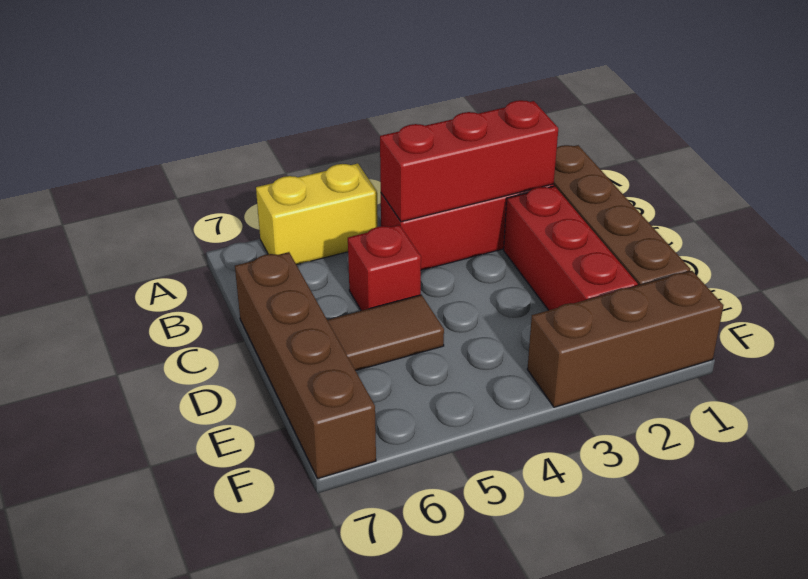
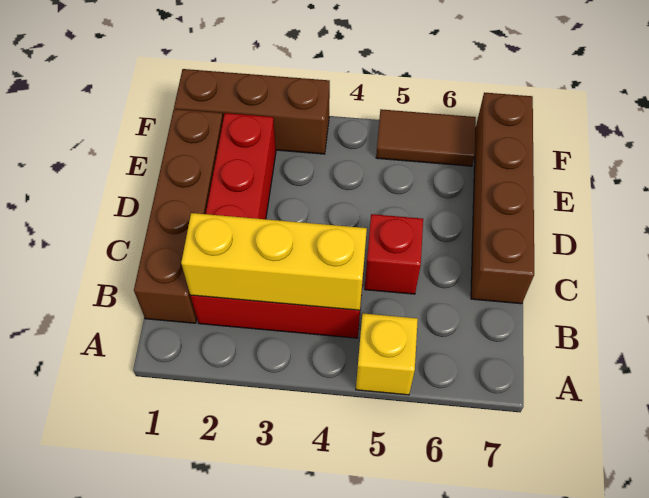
yellow 1x2 brick [256,163,378,265] -> yellow 1x1 brick [356,313,418,395]
red 1x3 brick [380,100,558,222] -> yellow 1x3 brick [181,213,367,311]
brown 1x2 tile [327,295,444,371] -> brown 1x2 tile moved to [376,109,476,166]

